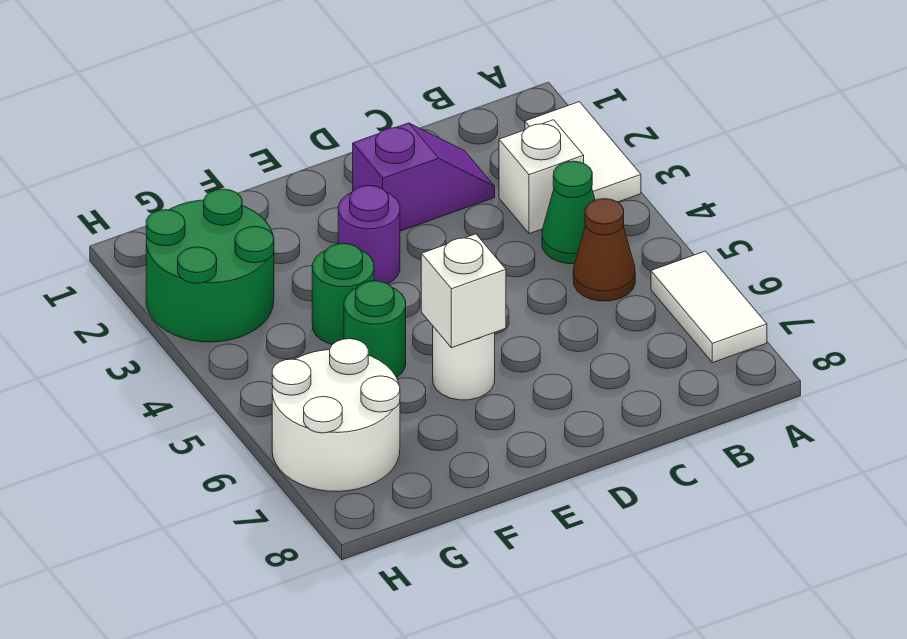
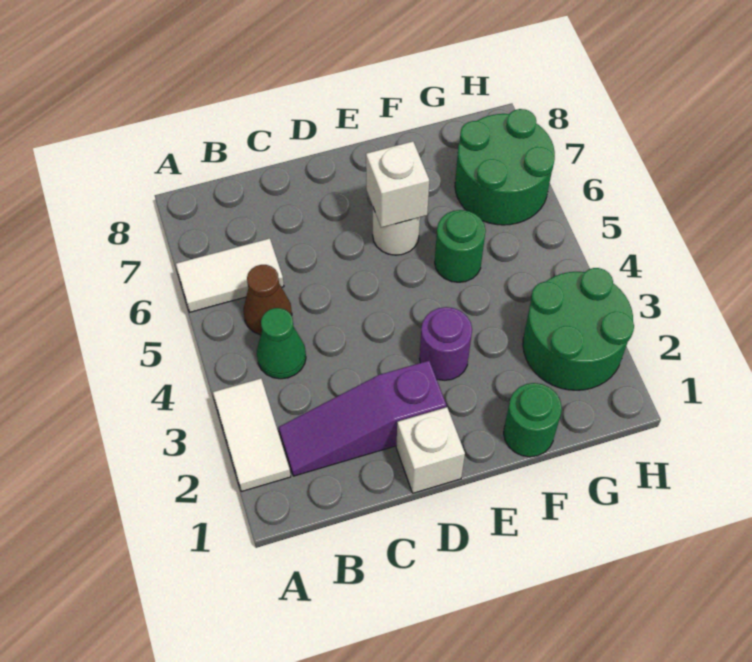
white 1x2 tile [651,251,767,363] -> white 1x2 tile turned to [176,238,284,312]
white 1x1 brick [499,120,584,234] -> white 1x1 brick moved to [396,407,465,493]
purple 1x2 slope [353,123,495,231] -> purple 1x3 slope [279,361,446,476]
green 1x1 round brick [312,243,374,345] -> green 1x1 round brick moved to [504,383,562,457]
white 2x2 round brick [272,339,400,492] -> green 2x2 round brick [455,109,555,225]

